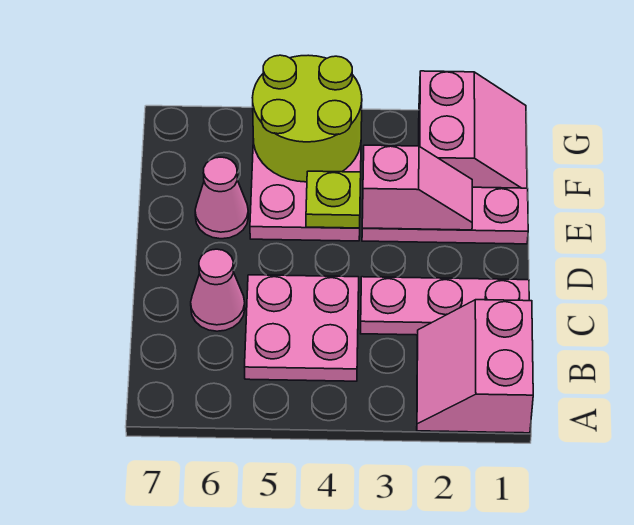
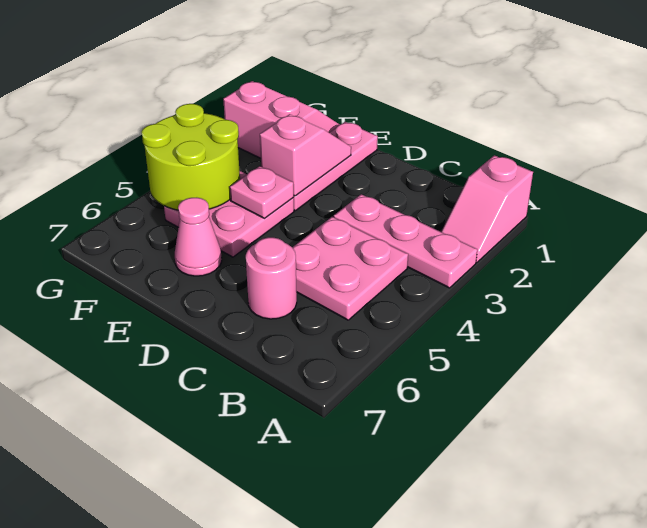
pink 2x2 slope [417,300,533,433] -> pink 1x2 slope [441,155,533,262]
pink 1x3 plate [361,277,529,335] -> pink 1x3 plate turned to [334,194,477,288]
pink 1x1 cone [191,249,245,331] -> pink 1x1 round brick [246,237,297,319]
lime 1x1 plate [306,171,361,228] -> pink 1x1 plate [230,166,294,218]

